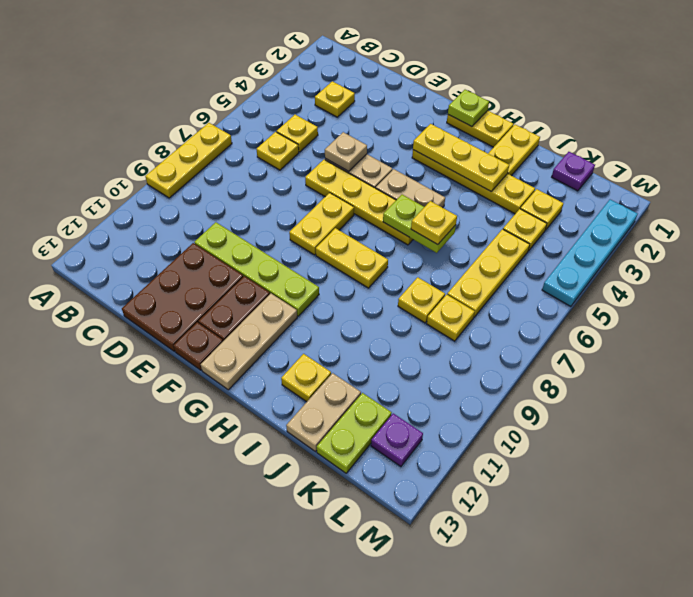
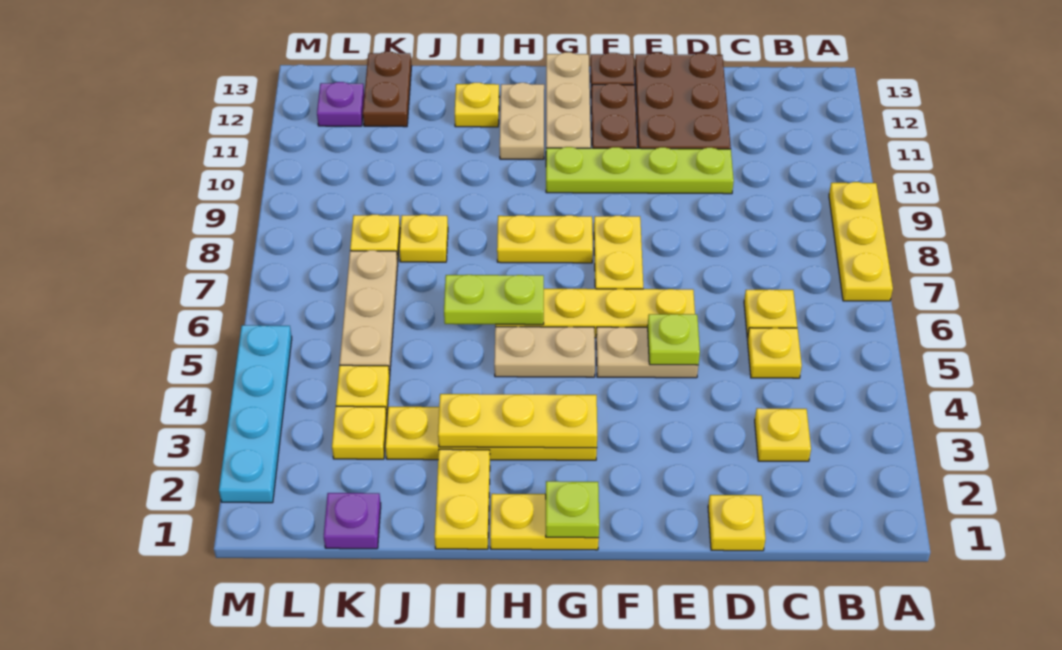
tan 1x1 plate [325,132,367,172] -> lime 1x1 plate [648,314,700,365]
yellow 1x1 plate [411,201,457,245] -> yellow 1x1 plate moved to [708,495,765,551]
tan 1x2 plate [286,373,361,452] -> tan 1x2 plate moved to [500,83,544,159]
yellow 1x3 plate [447,229,530,317] -> tan 1x3 plate [340,250,398,376]
lime 1x2 plate [317,393,392,473] -> brown 1x2 plate [363,52,412,127]

